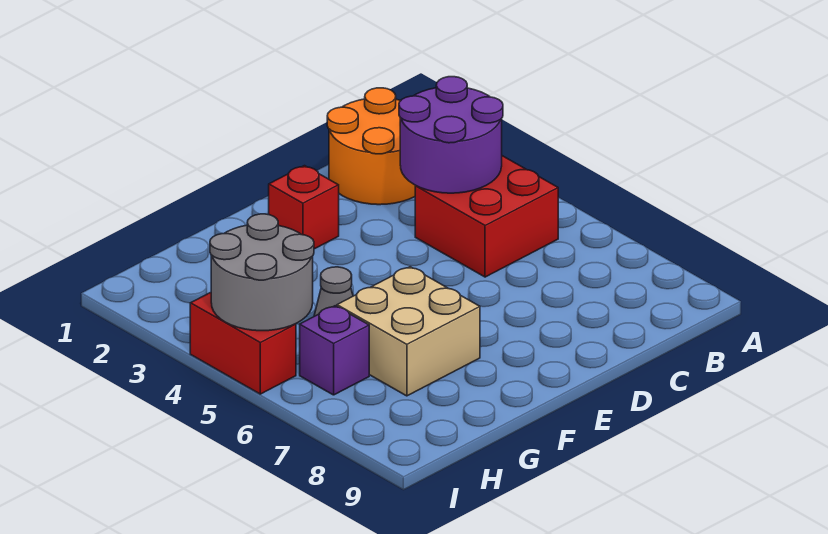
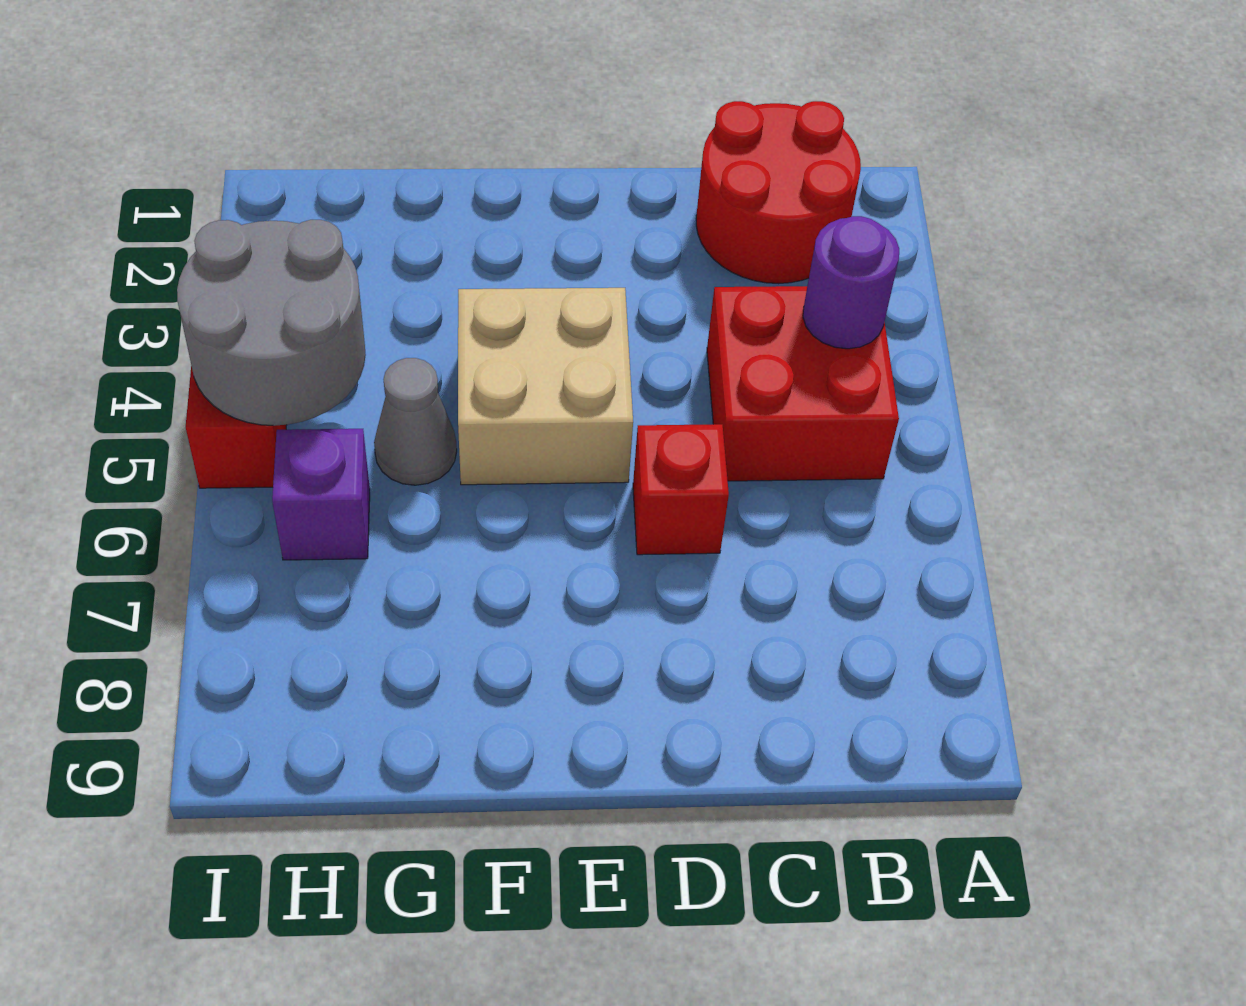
orange 2x2 round brick [327,88,416,205] -> red 2x2 round brick [696,101,861,284]
purple 2x2 round brick [399,77,503,193] -> purple 1x1 round brick [803,216,899,349]
red 1x1 brick [269,166,339,249] -> red 1x1 brick moved to [633,424,729,555]
tan 2x2 brick [337,267,480,396] -> tan 2x2 brick moved to [458,288,633,485]

